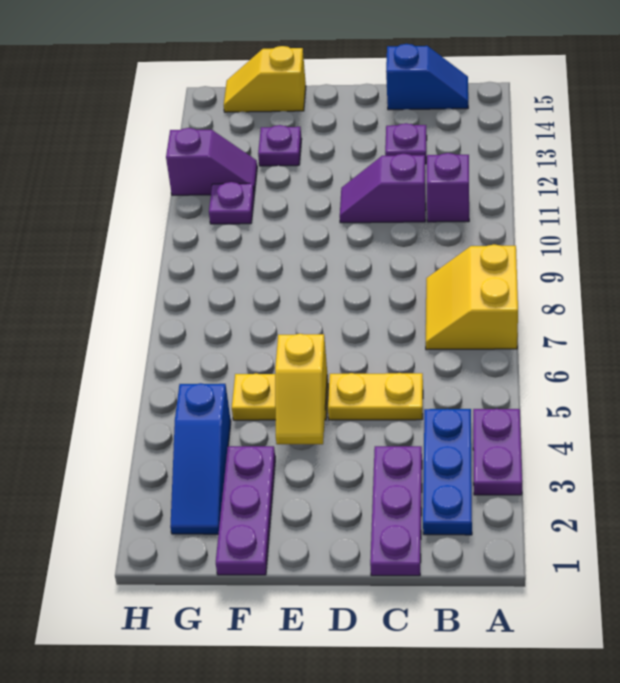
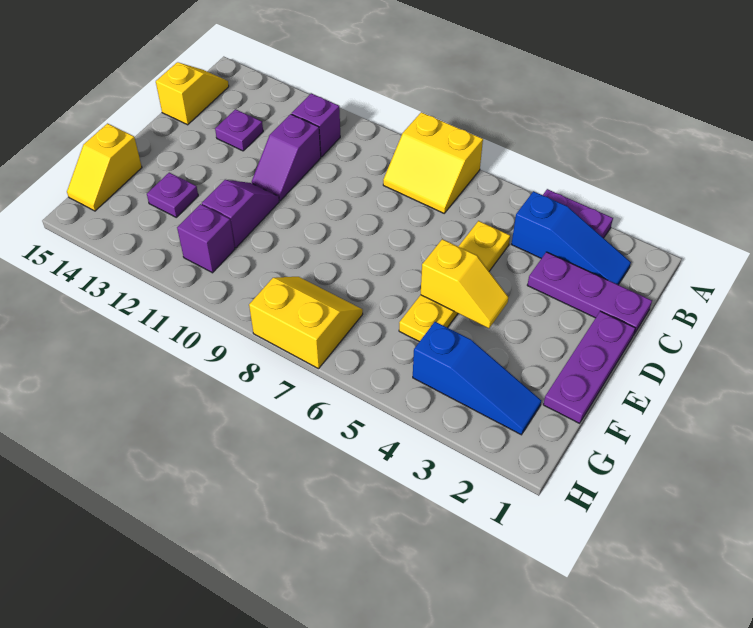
blue 1x3 plate [423,409,472,535] -> blue 1x3 slope [511,191,631,285]
blue 1x2 slope [386,44,468,110] -> yellow 1x2 slope [156,62,229,125]
purple 1x3 plate [216,446,275,575] -> purple 1x3 plate turned to [543,311,635,423]
none -> yellow 2x2 slope [249,277,363,369]
purple 1x1 plate [209,182,254,224] -> purple 1x1 brick [177,204,235,273]
purple 1x2 slope [166,128,257,195] -> purple 1x2 slope moved to [202,180,279,248]

